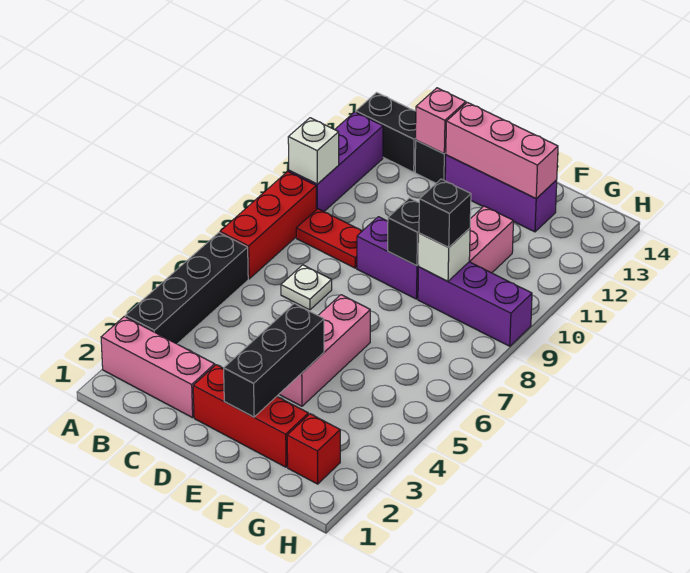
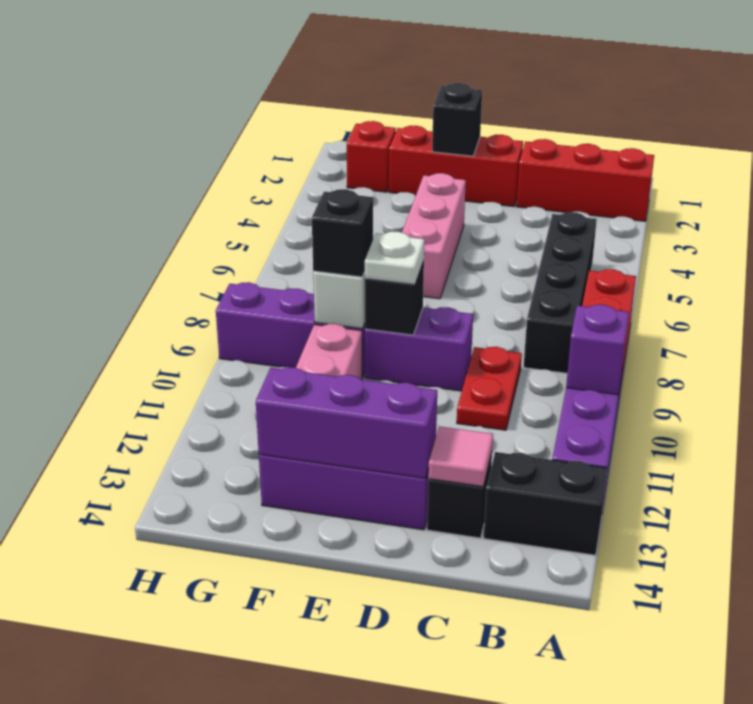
pink 1x3 brick [101,317,215,418] -> red 1x3 brick [517,139,654,221]
black 1x4 brick [125,233,248,344] -> black 1x4 brick moved to [524,212,597,373]
white 1x1 brick [288,118,339,184] -> purple 1x1 brick [566,305,629,395]
red 1x2 plate [296,209,362,268] -> red 1x2 plate turned to [457,347,522,430]
white 1x1 plate [281,265,332,310] -> white 1x1 plate moved to [364,232,424,283]
pink 1x1 brick [416,88,466,154] -> pink 1x1 tile [428,426,493,487]
pink 1x3 brick [446,102,558,199] -> purple 1x3 brick [256,367,437,478]
black 1x3 brick [224,303,324,417] -> black 1x1 brick [432,83,482,156]

